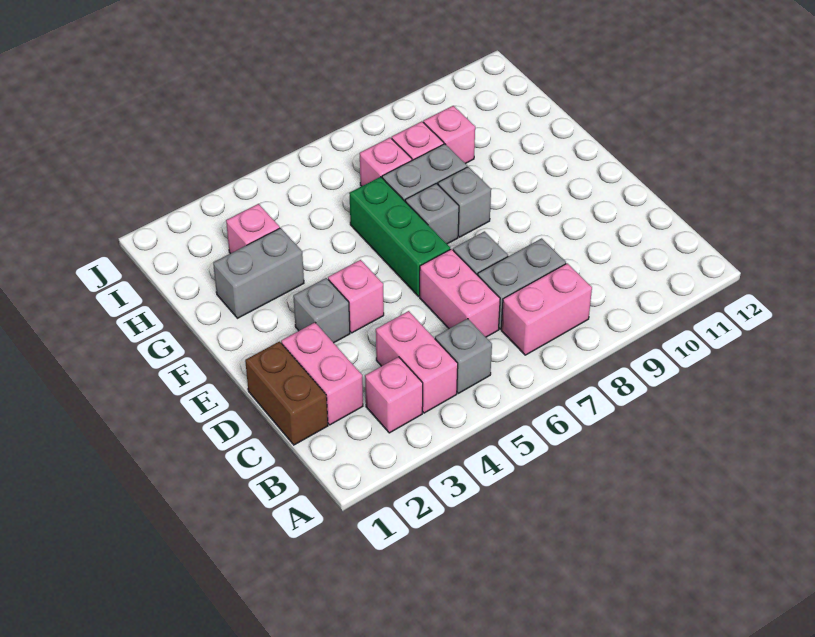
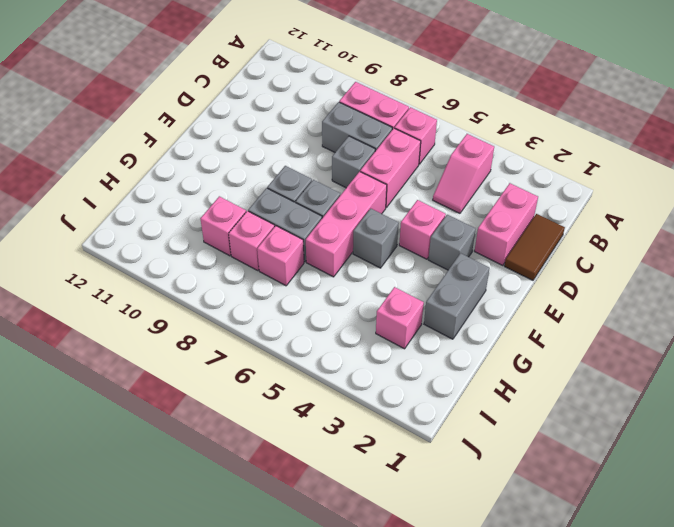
pink 1x1 brick [365,357,423,433] -> pink 1x1 brick moved to [395,107,437,164]
pink 1x2 brick [376,311,458,413] -> pink 1x2 slope [433,134,494,213]
grey 1x1 brick [435,319,492,393] -> grey 1x1 brick moved to [353,209,399,268]
brown 1x2 brick [245,342,328,445] -> brown 1x2 tile [504,214,565,280]
green 1x3 brick [349,177,450,296] -> pink 1x3 brick [306,172,387,277]
grey 1x2 brick [213,228,304,318] -> grey 1x2 brick turned to [424,253,490,339]

